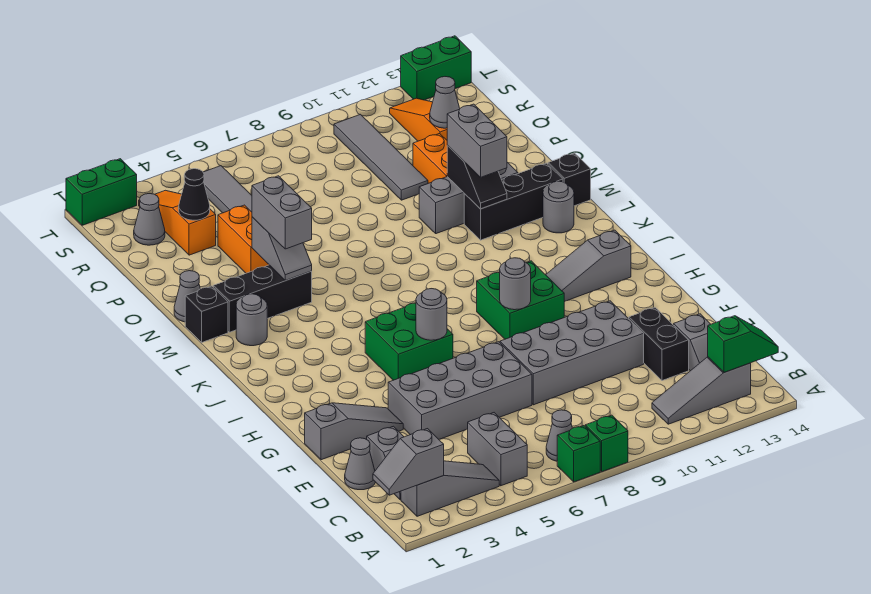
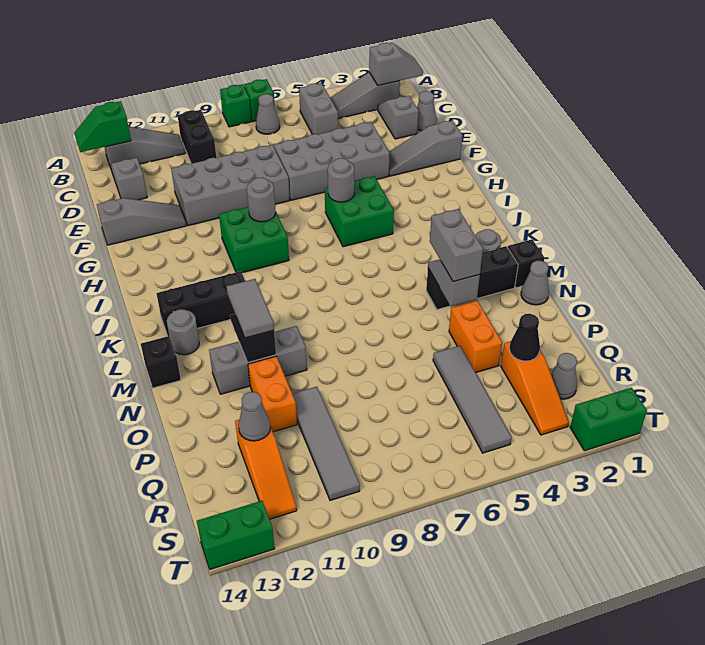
black 1x2 brick [629,307,689,381] -> black 1x2 brick moved to [178,110,216,164]
grey 1x3 slope [546,230,631,302] -> grey 1x3 slope moved to [97,198,187,245]
black 1x3 brick [464,163,563,240] -> black 1x3 brick moved to [157,271,245,336]
grey 1x2 brick [447,104,507,177] -> grey 1x2 tile [226,279,274,338]

